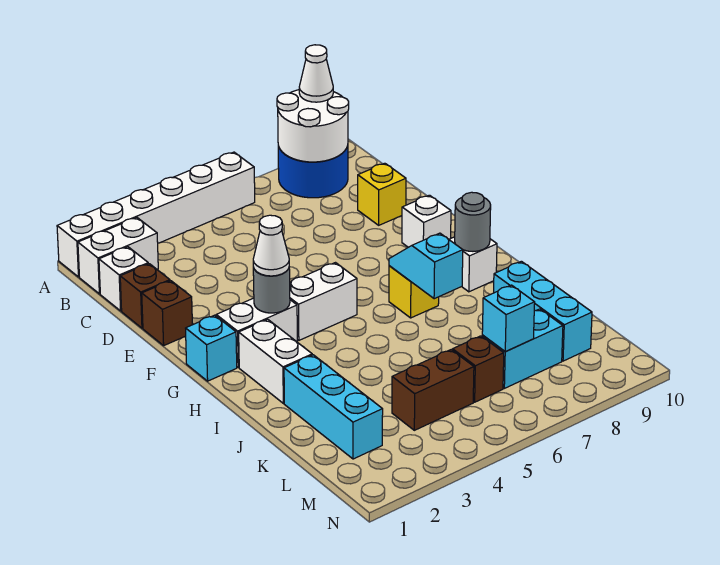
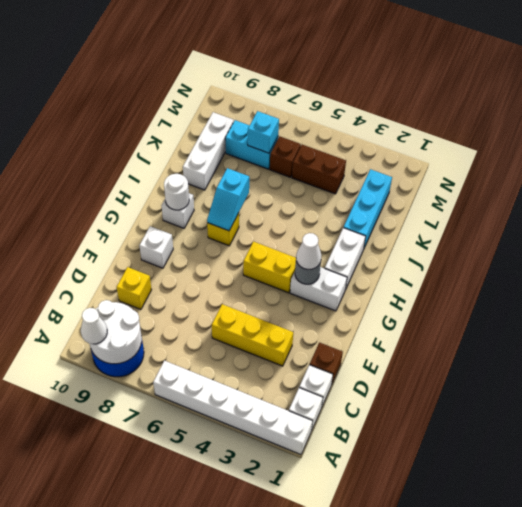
white 1x2 brick [78,218,158,294] -> white 1x1 brick [289,388,323,431]
none -> yellow 1x3 brick [212,304,293,366]
brown 1x1 brick [142,281,192,345] -> none
cyan 1x1 brick [185,315,237,381] -> none
white 1x2 brick [290,263,357,340] -> yellow 1x2 brick [243,241,296,293]
grey 1x1 round brick [455,192,491,251] -> white 1x1 round brick [164,174,189,210]
cyan 1x3 brick [494,261,592,361] -> white 1x3 brick [183,112,234,190]

